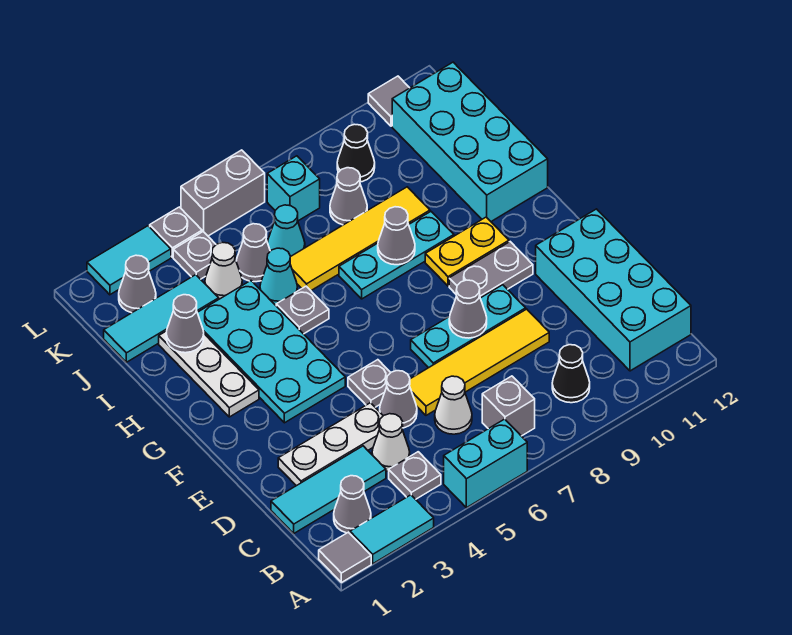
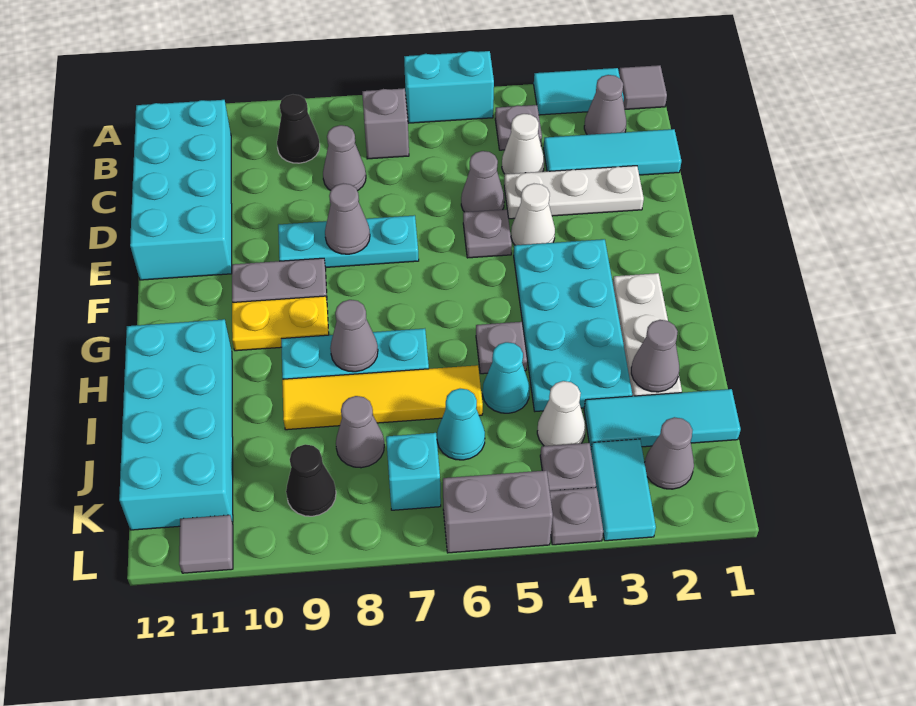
white 1x1 cone [435,376,472,434] -> white 1x1 cone moved to [511,184,555,245]
yellow 1x4 tile [410,309,549,415] -> none
grey 1x1 cone [236,224,270,282] -> grey 1x1 cone moved to [323,125,366,191]
cyan 1x2 tile [87,226,171,295] -> cyan 1x2 tile turned to [591,439,656,541]

